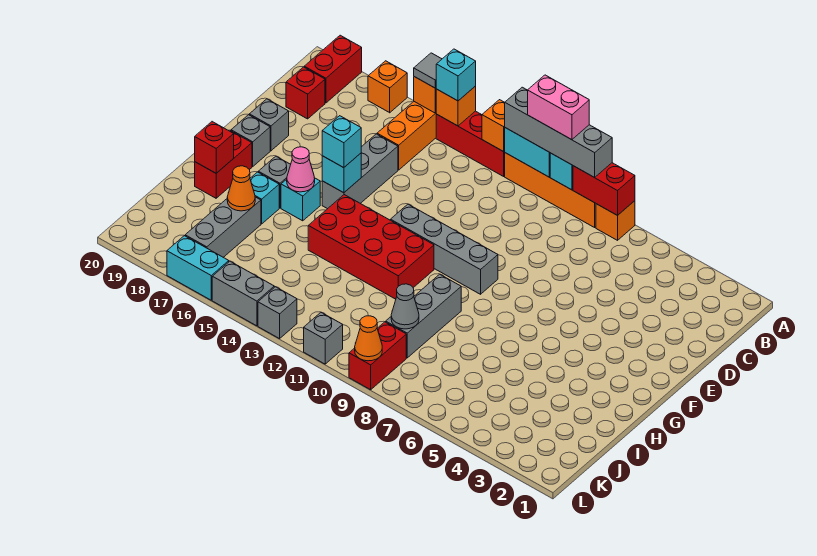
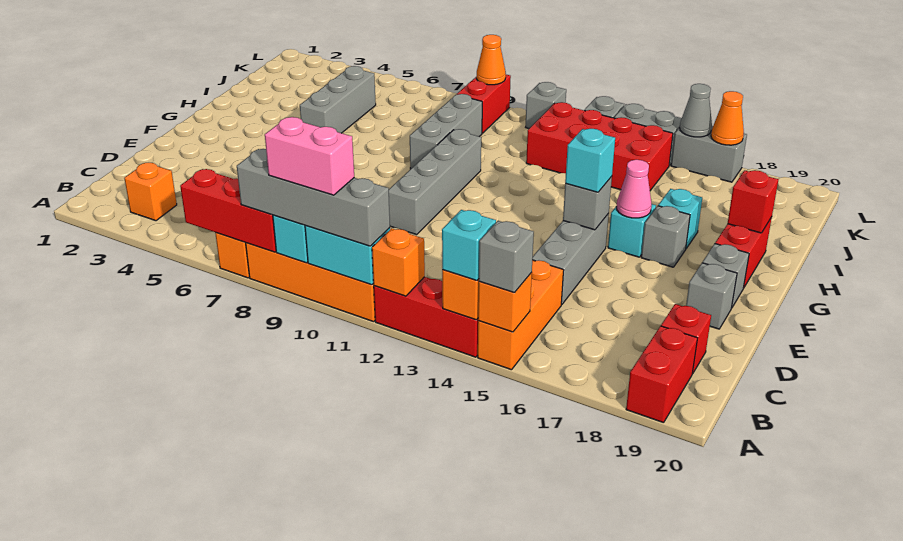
red 1x2 brick [573,163,635,215] -> red 1x3 brick [180,169,276,252]
grey 1x1 tile [414,53,442,88] -> grey 1x1 brick [479,221,534,293]
orange 1x1 brick [368,61,407,113] -> orange 1x1 brick moved to [124,163,177,221]
grey 1x4 brick [391,204,498,294] -> grey 1x4 brick turned to [389,129,481,235]
cyan 1x1 brick [322,153,361,193] -> grey 1x1 brick [563,176,612,230]
red 2x4 brick [308,195,434,299] -> red 2x4 brick moved to [526,102,673,191]
grey 1x3 brick [185,197,261,257] -> grey 1x3 brick moved to [300,66,376,133]
orange 1x1 cone [227,166,255,211] -> orange 1x1 cone moved to [711,91,744,145]
grey 1x1 cone [391,284,419,329] -> grey 1x1 cone moved to [680,84,712,137]
cyan 1x2 brick [167,236,229,300] -> grey 1x2 brick [671,126,747,182]

